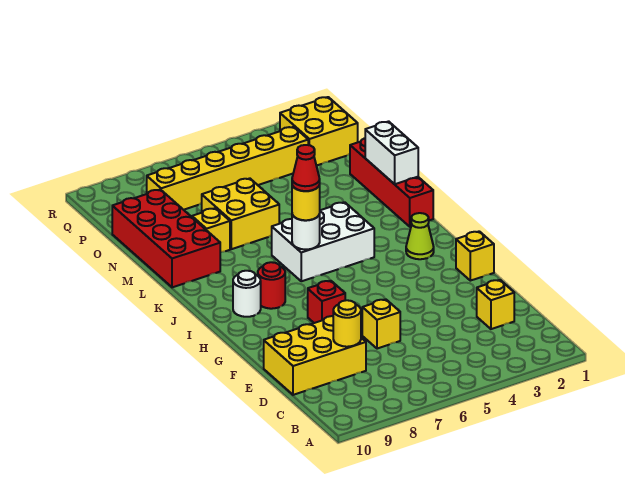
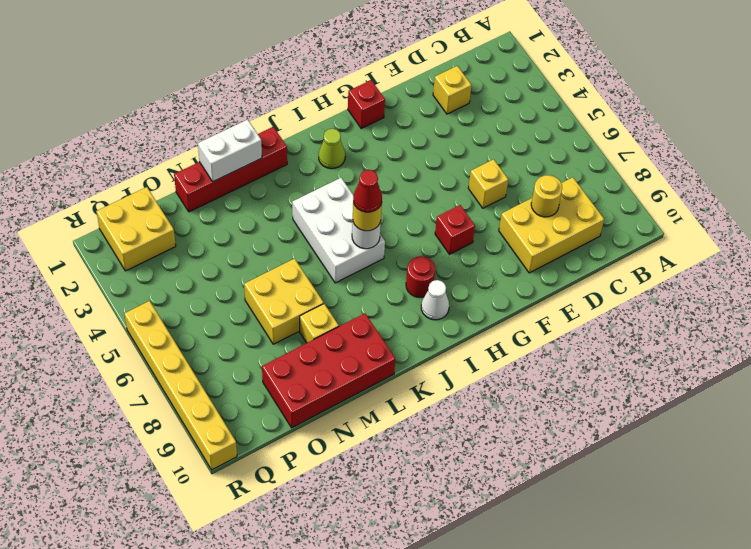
yellow 2x3 brick [264,316,366,395] -> yellow 2x3 brick turned to [499,177,604,273]
yellow 1x1 brick [456,231,494,281] -> red 1x1 brick [348,80,385,128]
white 1x1 round brick [233,271,261,317] -> white 1x1 cone [421,280,449,320]
yellow 1x6 brick [147,127,308,210] -> yellow 1x6 brick moved to [124,301,237,470]

